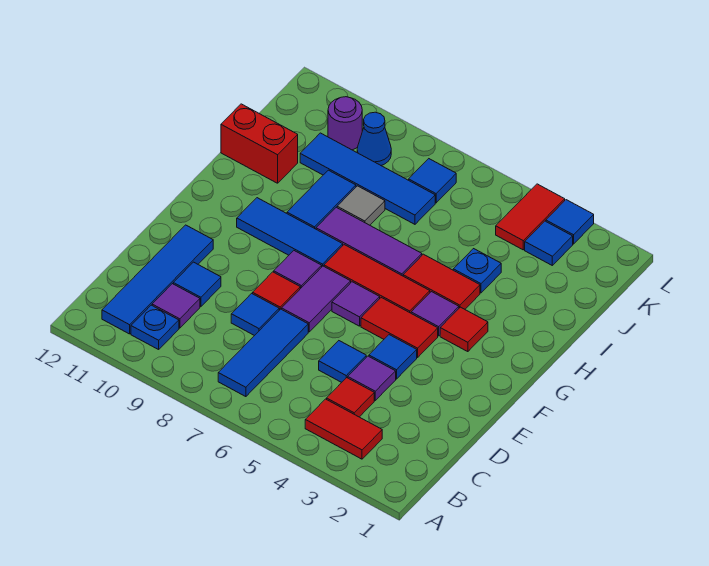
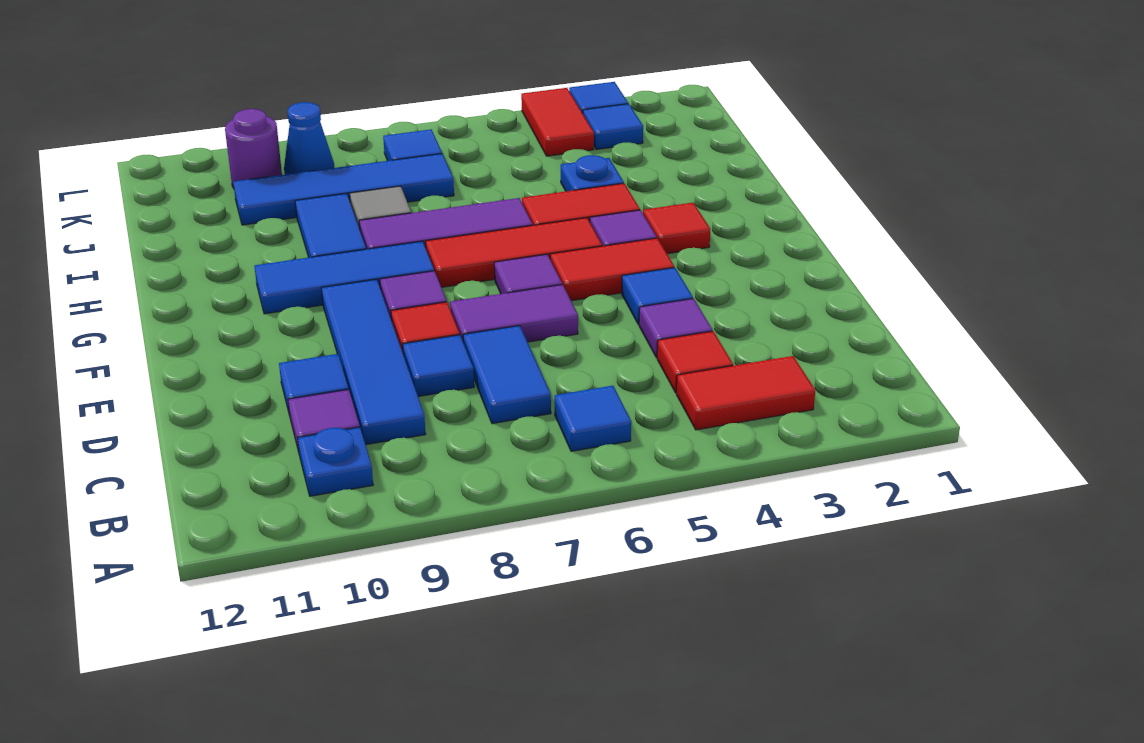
blue 1x3 tile [218,309,308,397] -> blue 1x2 tile [463,326,551,424]
blue 1x4 tile [102,225,213,334] -> blue 1x4 tile moved to [322,279,426,445]
blue 1x1 tile [319,341,366,382] -> blue 1x1 tile moved to [555,386,631,451]
purple 1x2 tile [282,266,351,332] -> purple 1x2 tile turned to [450,285,578,342]
red 1x2 brick [221,104,298,183] -> none

